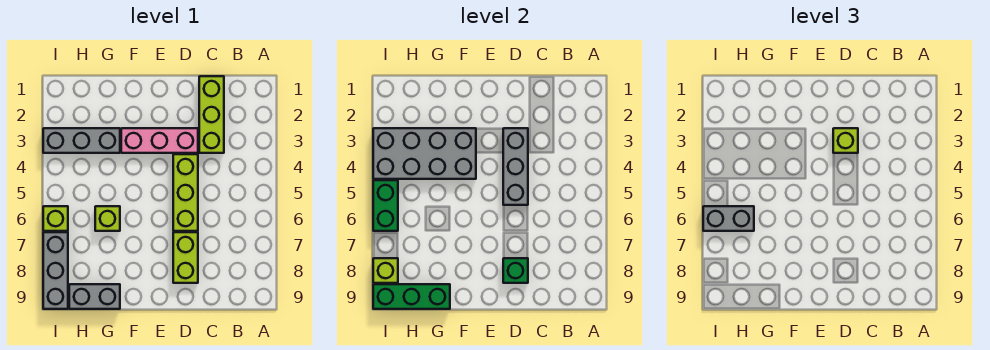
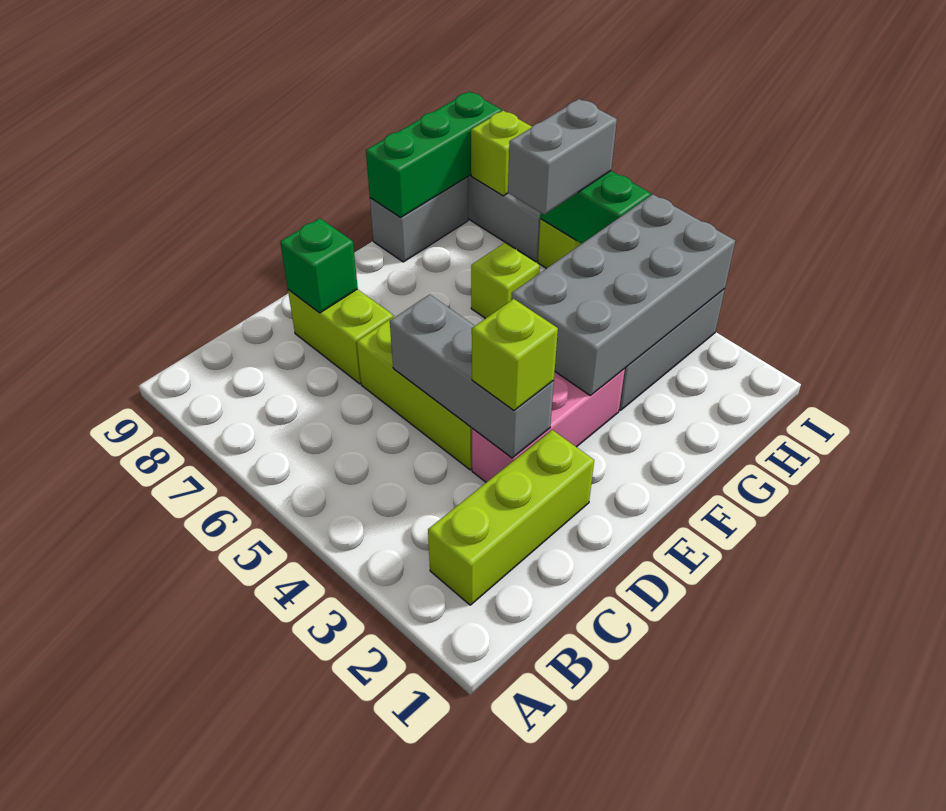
lime 1x3 brick [199,76,224,153] -> lime 1x3 brick turned to [428,430,594,605]

